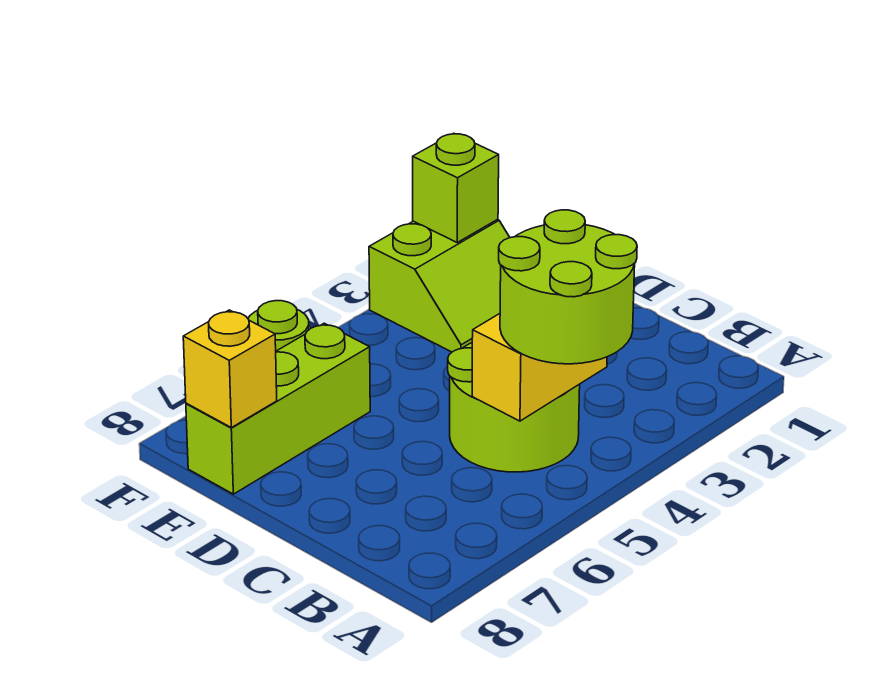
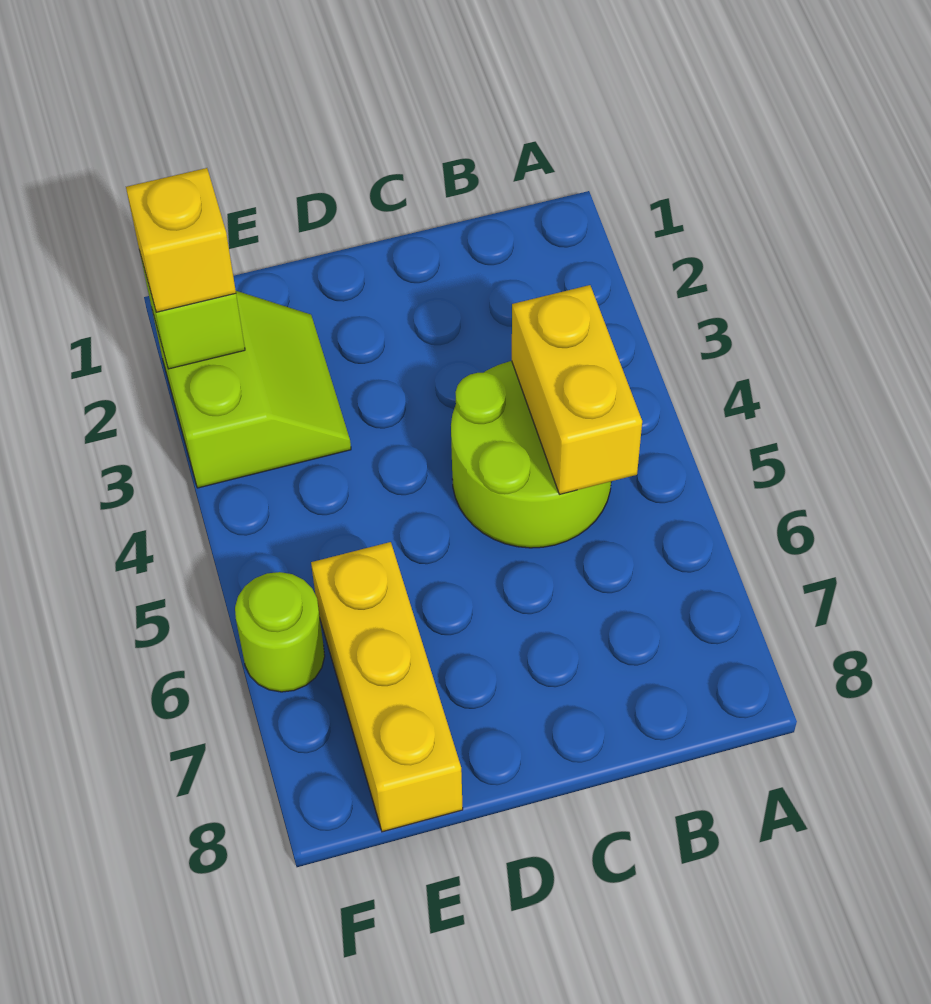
lime 2x2 round brick [499,210,637,364] -> none
lime 1x3 brick [186,323,370,494] -> yellow 1x3 brick [311,542,463,832]
yellow 1x1 brick [183,310,277,428] -> yellow 1x1 brick moved to [126,168,236,312]

